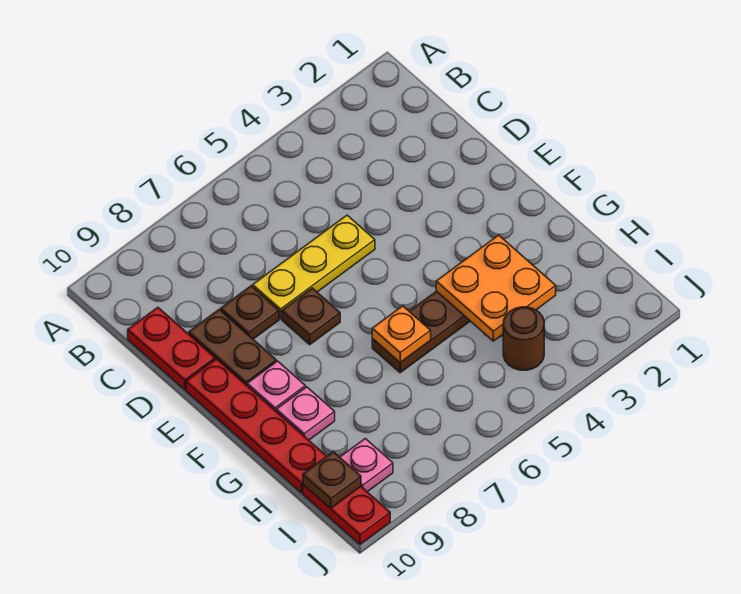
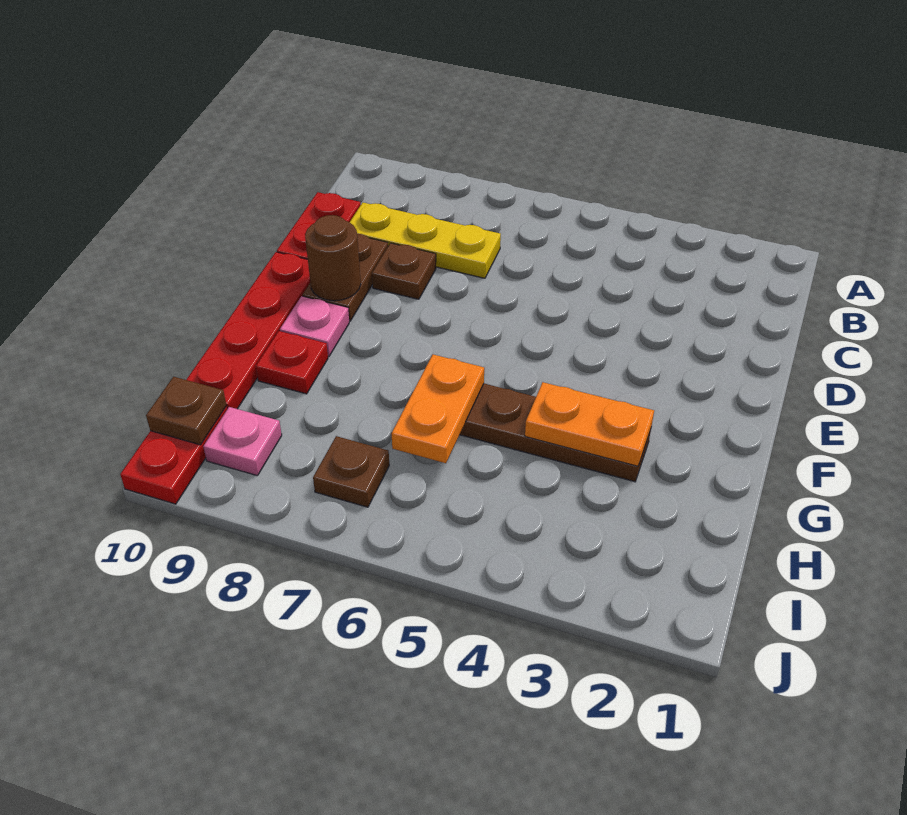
yellow 1x3 plate [253,215,375,319] -> yellow 1x3 plate moved to [350,203,501,278]
brown 1x1 plate [282,288,340,345] -> brown 1x1 plate moved to [313,436,389,507]
orange 2x2 plate [436,235,556,341] -> orange 1x2 plate [525,382,654,466]
orange 1x1 plate [372,306,431,362] -> orange 1x2 plate [391,355,484,463]
pink 1x1 plate [276,387,335,440] -> red 1x1 plate [256,331,328,394]
brown 1x1 round brick [503,307,544,370] -> brown 1x1 round brick moved to [305,215,361,301]

